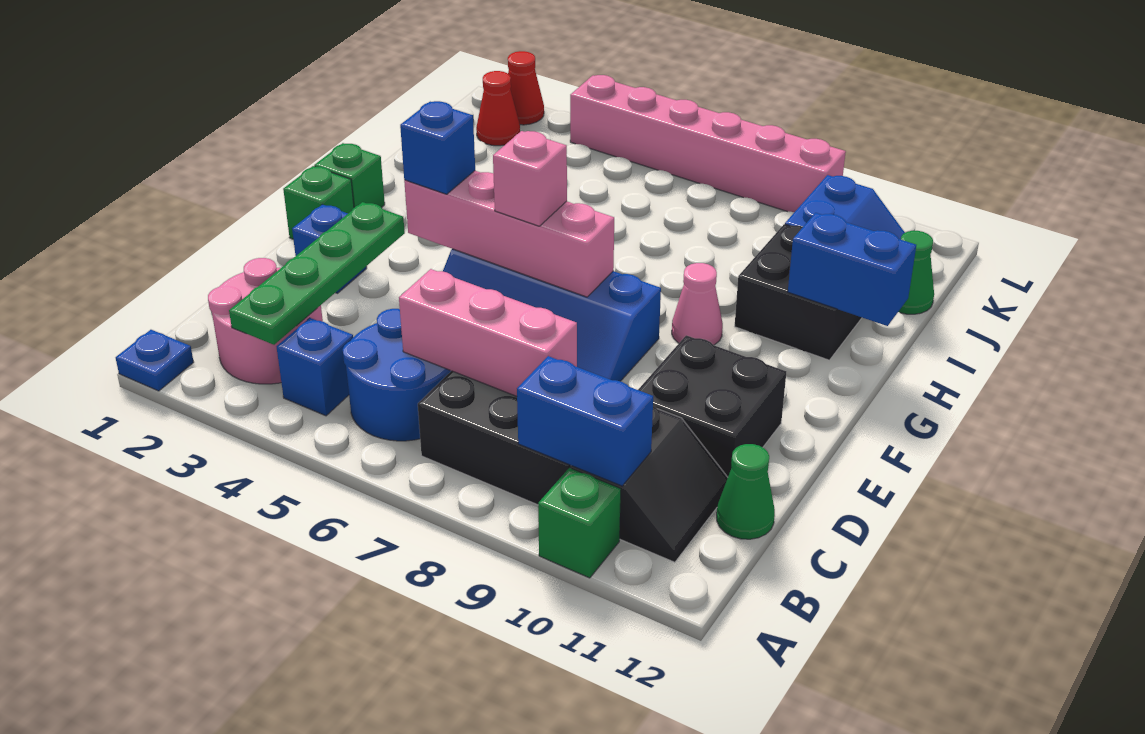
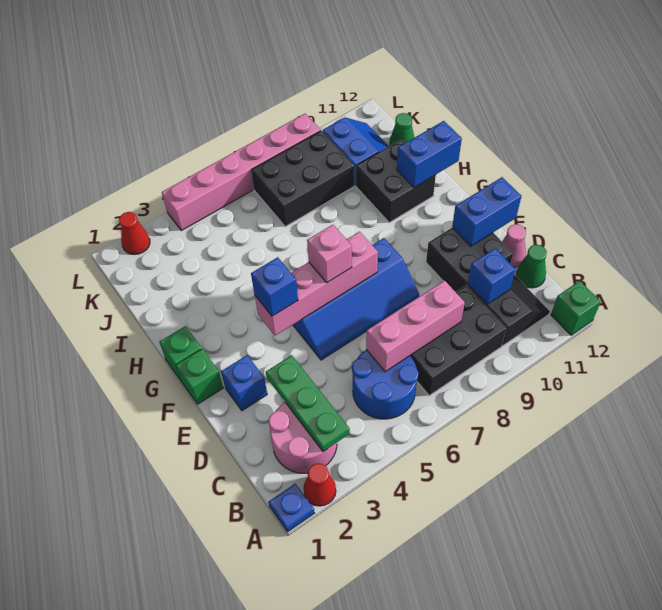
green 1x1 brick [538,468,621,578] -> green 1x1 brick moved to [551,281,601,335]
green 1x4 plate [229,202,405,345] -> green 1x3 plate [266,355,350,451]
blue 1x1 brick [277,318,353,416] -> blue 1x1 brick moved to [468,249,515,304]
blue 1x2 brick [517,356,653,486] -> blue 1x2 brick moved to [452,177,521,246]
pink 1x1 cone [672,263,723,345] -> pink 1x1 cone moved to [502,224,526,267]
none -> black 2x3 brick [252,131,354,226]
red 1x1 cone [476,71,520,146] -> red 1x1 cone moved to [303,463,336,506]

